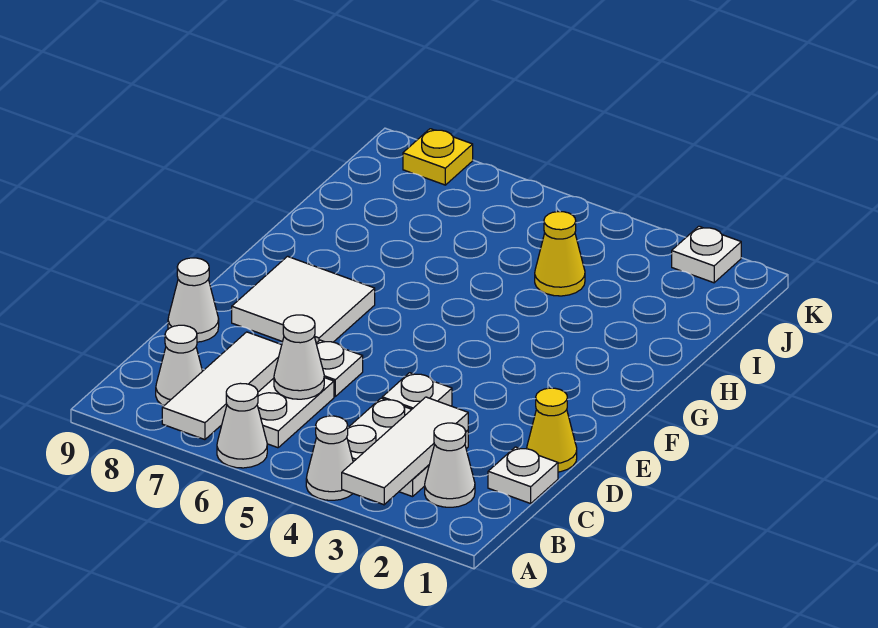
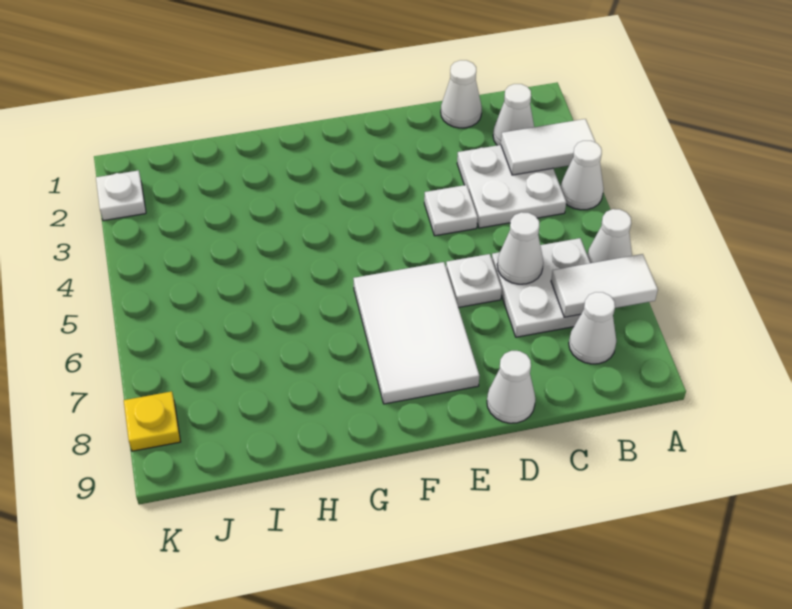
white 1x3 tile [342,397,468,505] -> white 1x2 tile [501,119,596,175]
white 1x3 tile [162,332,282,440] -> white 1x2 tile [551,254,658,317]
white 1x1 plate [488,447,558,503] -> white 1x1 cone [441,60,482,128]
yellow 1x1 cone [527,388,577,472] -> none
white 2x2 tile [232,256,375,343] -> white 2x3 tile [353,262,479,404]
yellow 1x1 cone [535,212,585,296] -> none

